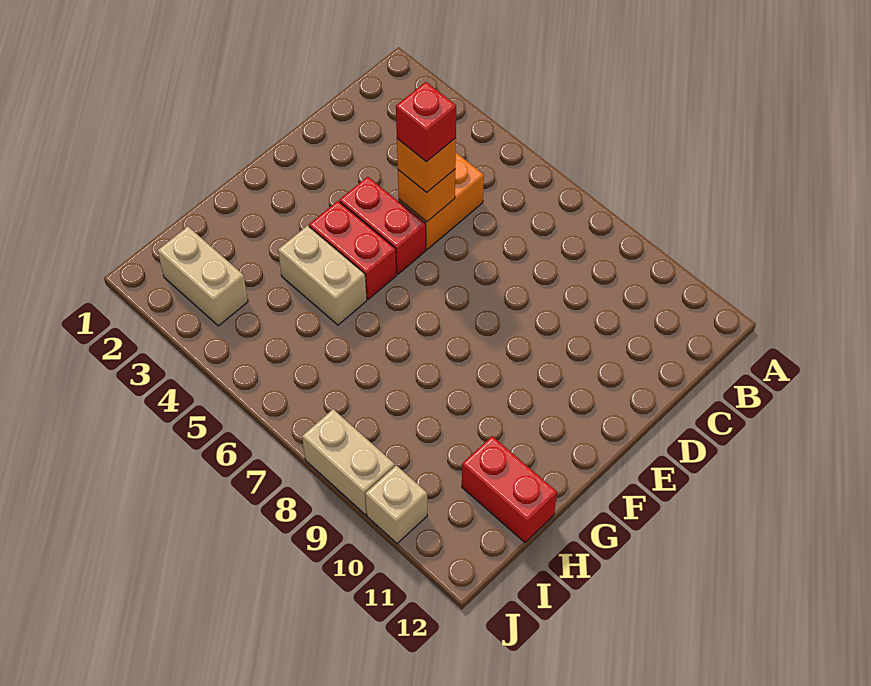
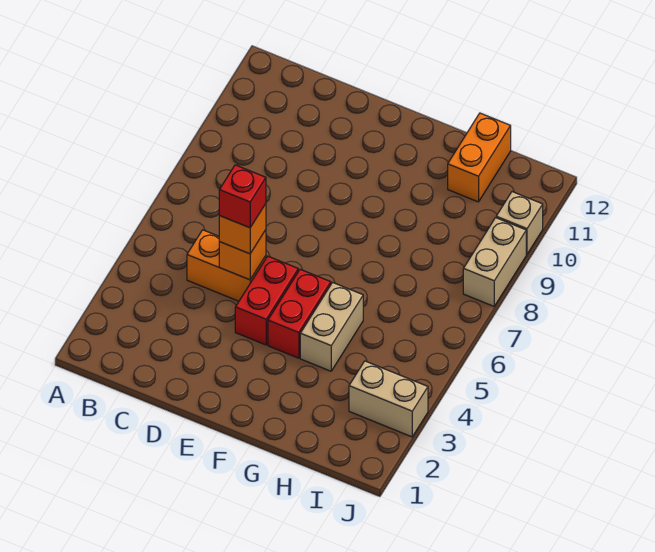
red 1x2 brick [462,436,557,543] -> orange 1x2 brick [448,113,511,202]
tan 1x2 brick [158,227,248,326] -> tan 1x2 brick turned to [349,361,428,437]

